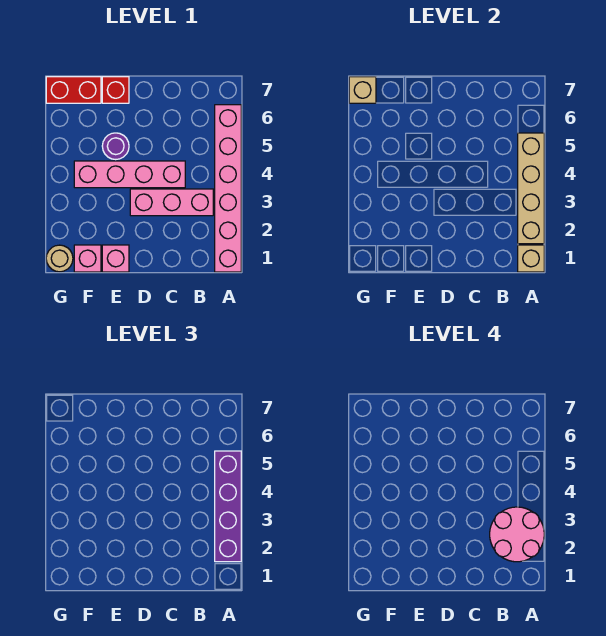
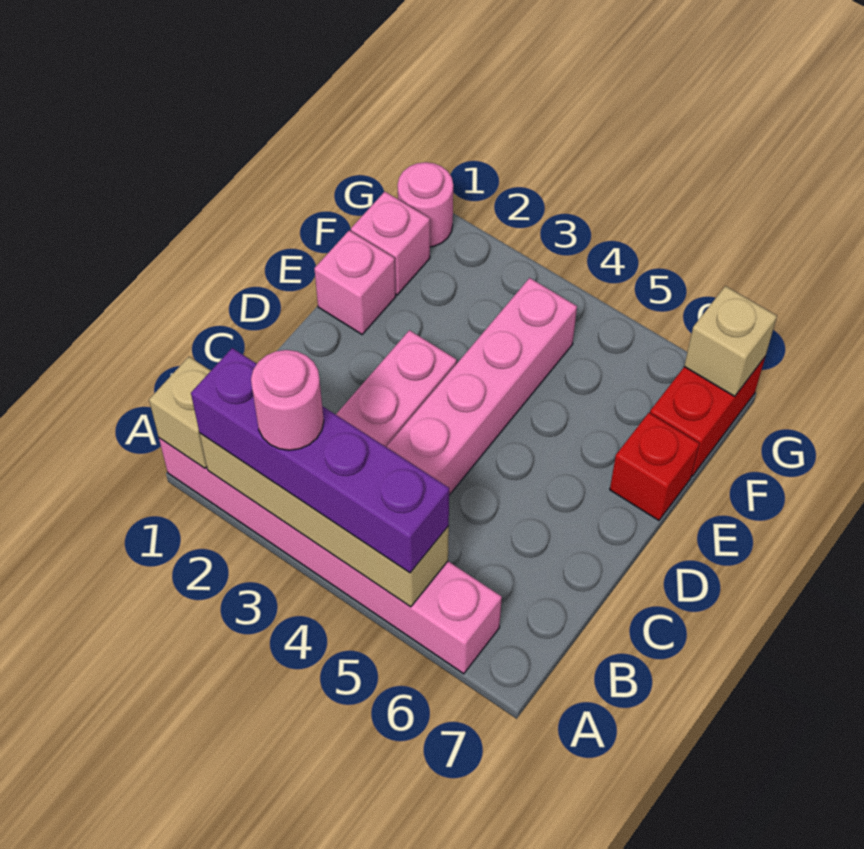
pink 2x2 round brick [490,507,544,562] -> pink 1x1 round brick [251,350,324,450]
purple 1x1 round brick [102,133,129,160] -> none
tan 1x1 round brick [46,245,73,272] -> pink 1x1 round brick [398,162,453,247]

